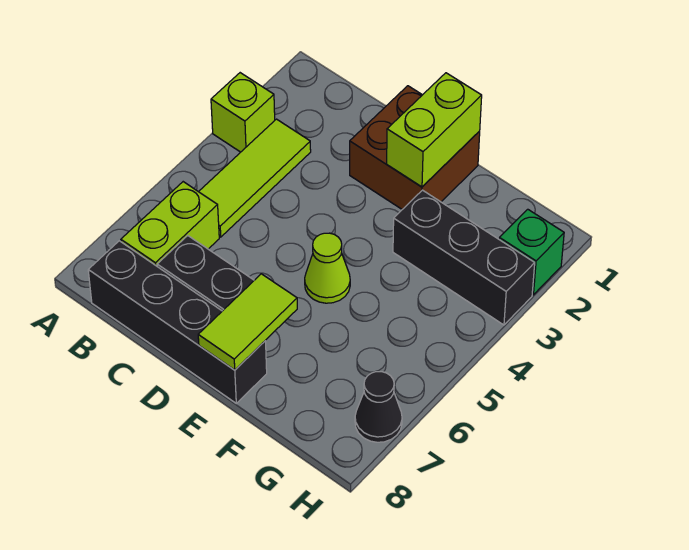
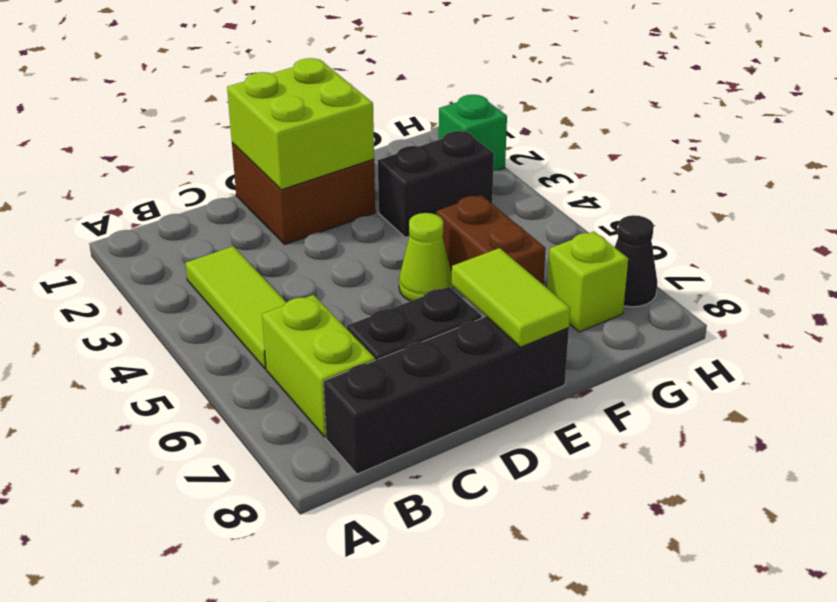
lime 1x1 brick [211,73,275,152] -> lime 1x1 brick moved to [547,232,628,332]
lime 1x2 brick [387,73,482,187] -> lime 2x2 brick [227,58,374,190]
black 1x3 brick [393,190,535,325] -> black 1x2 brick [378,131,494,238]
none -> brown 1x2 brick [437,195,546,284]

